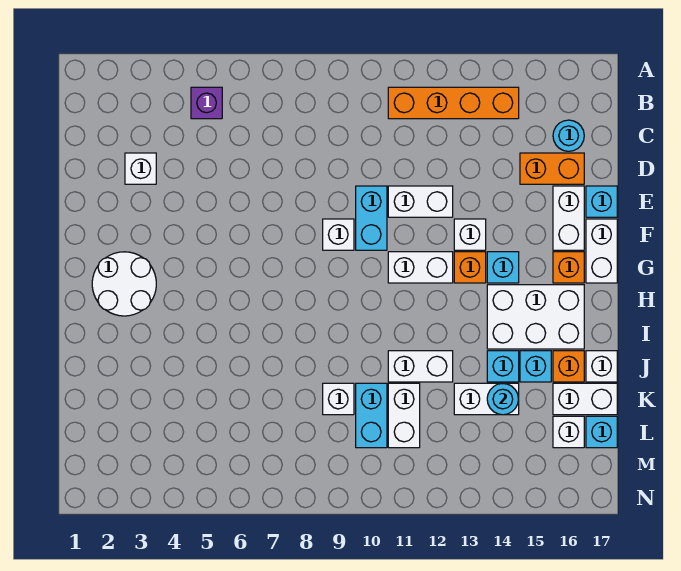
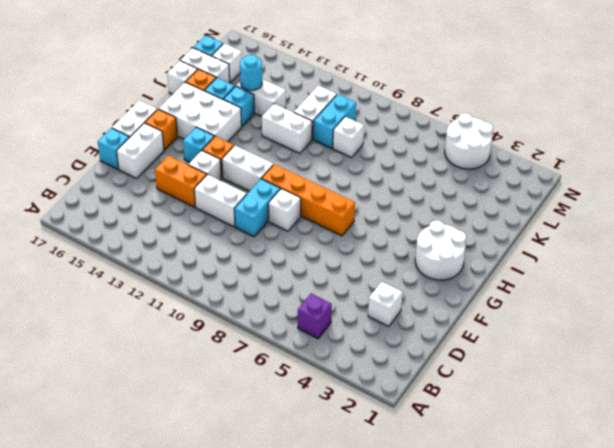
orange 1x4 brick [388,87,519,119] -> orange 1x4 brick moved to [262,164,355,236]
cyan 1x1 round brick [553,120,584,151] -> none
orange 1x2 brick [520,153,584,184] -> orange 1x2 brick moved to [155,156,207,207]
none -> white 2x2 round brick [445,113,493,169]

